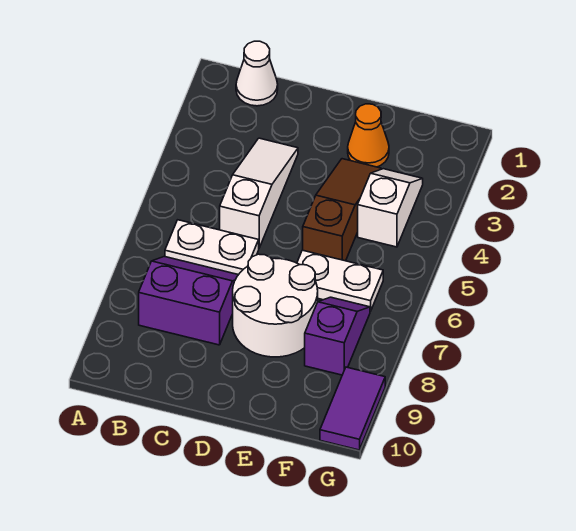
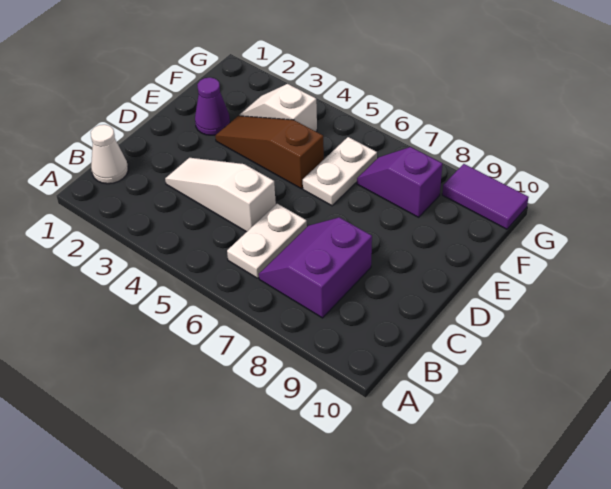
white 2x2 round brick [233,254,318,357] -> none
orange 1x1 cone [348,104,389,167] -> purple 1x1 cone [195,78,230,135]

